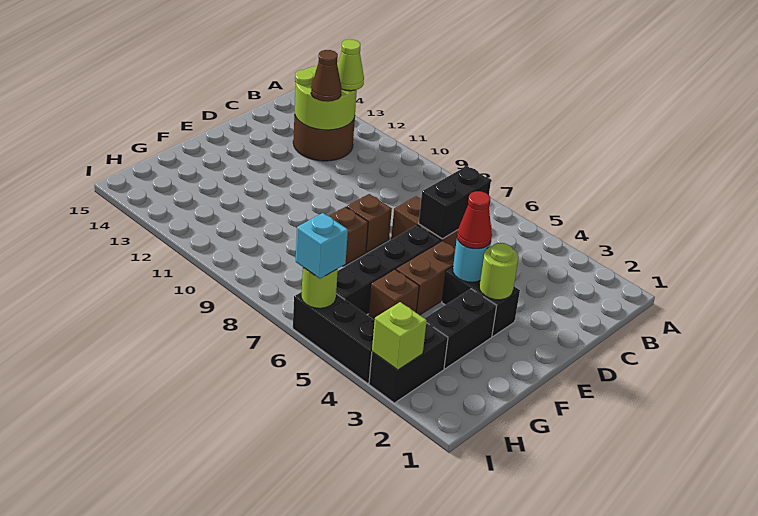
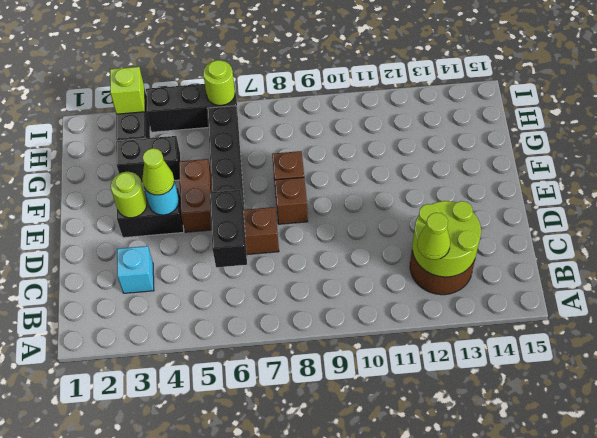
brown 1x1 cone [311,50,341,102] -> none
red 1x1 cone [457,191,492,249] -> lime 1x1 cone [142,148,174,195]
black 1x2 brick [425,289,497,369] -> black 1x2 brick turned to [116,136,181,183]
brown 1x1 brick [369,269,419,320] -> none
cyan 1x1 brick [296,213,348,279] -> cyan 1x1 brick moved to [117,246,154,293]

